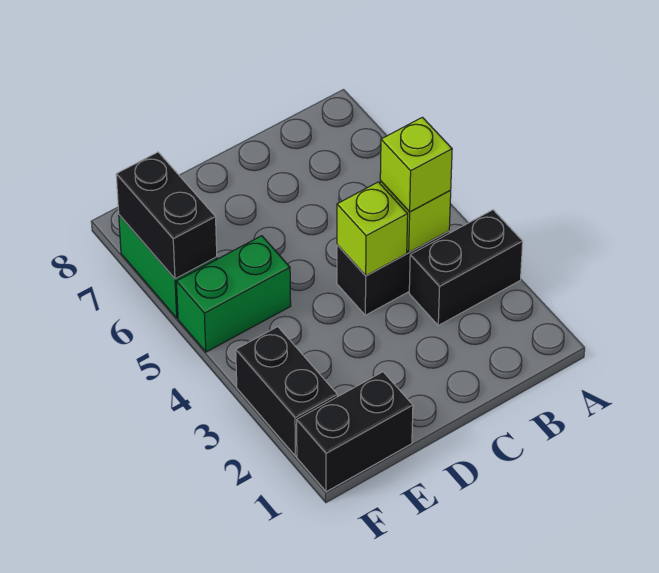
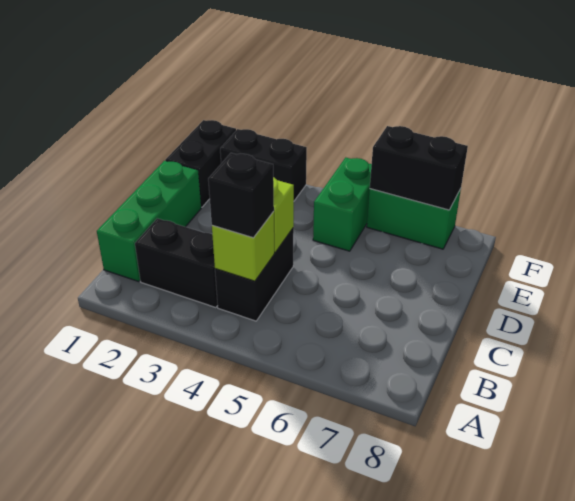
black 1x2 brick [409,210,523,325] -> black 1x2 brick turned to [135,218,218,308]
none -> green 1x3 brick [97,161,201,281]
lime 1x1 brick [380,117,452,212] -> black 1x1 brick [208,153,274,238]

